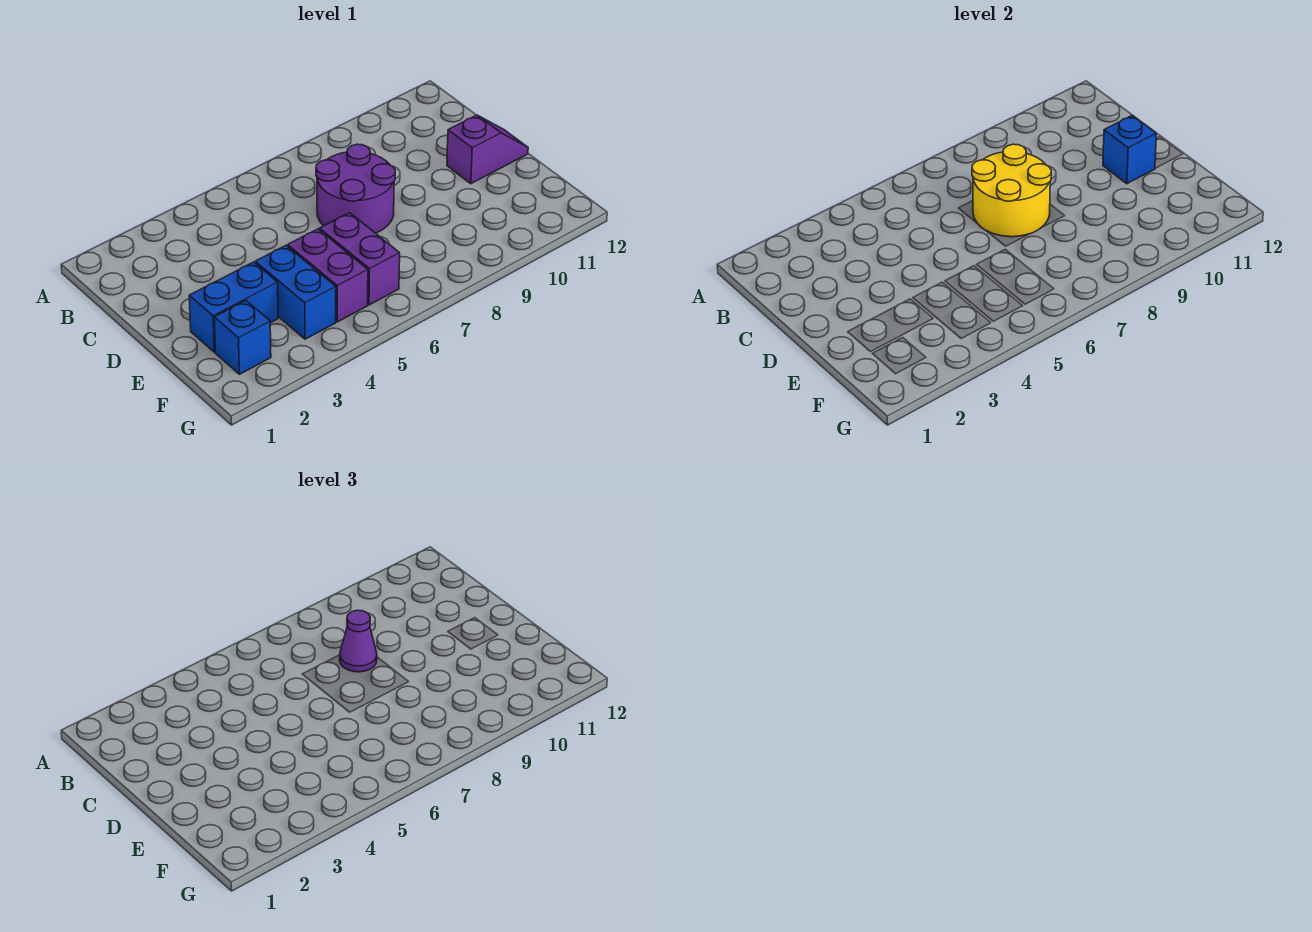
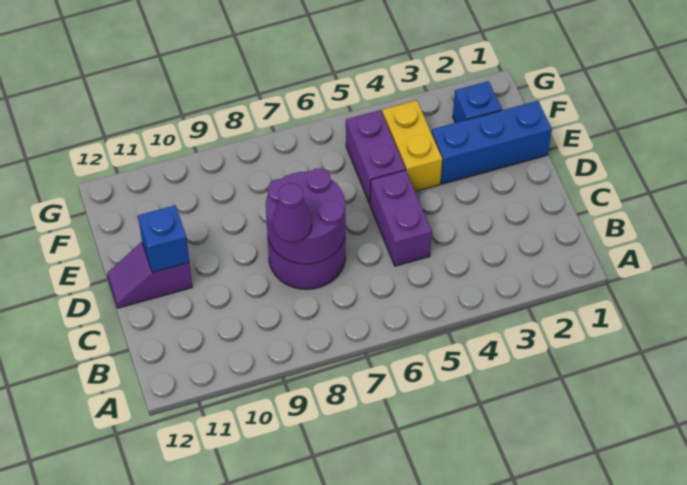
yellow 2x2 round brick [972,144,1051,237] -> purple 2x2 round brick [266,168,345,264]
blue 1x2 brick [189,262,278,352] -> blue 1x3 brick [431,101,552,184]
blue 1x2 brick [255,246,336,339] -> yellow 1x2 brick [382,100,442,192]
purple 1x2 brick [319,213,400,305] -> purple 1x2 brick moved to [370,170,432,266]

